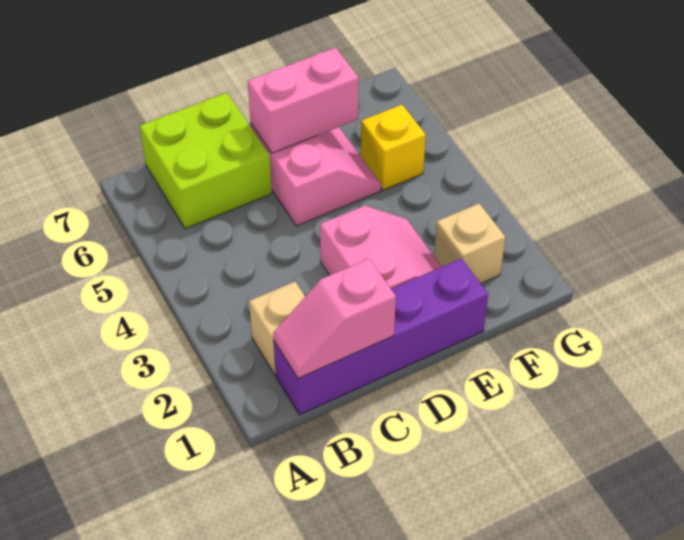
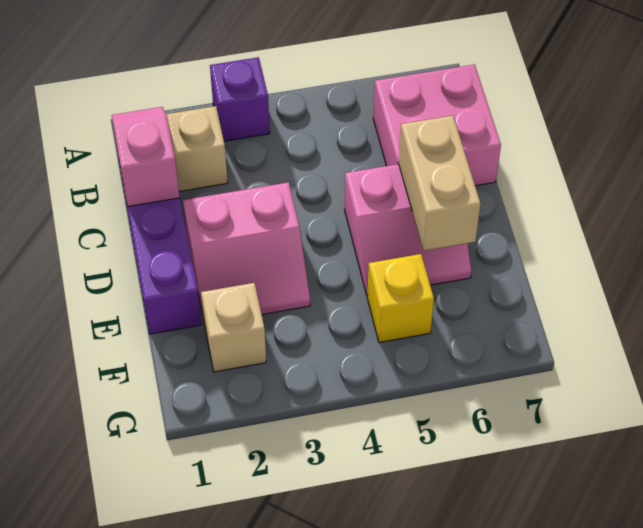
none -> purple 1x1 brick [210,57,270,141]
lime 2x2 brick [140,93,272,229] -> pink 2x2 brick [373,64,501,186]
pink 1x2 brick [248,48,359,153] -> tan 1x2 brick [399,116,481,251]

